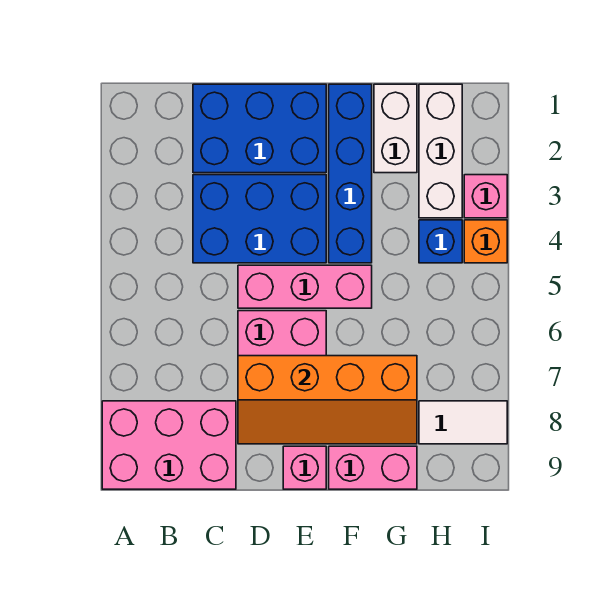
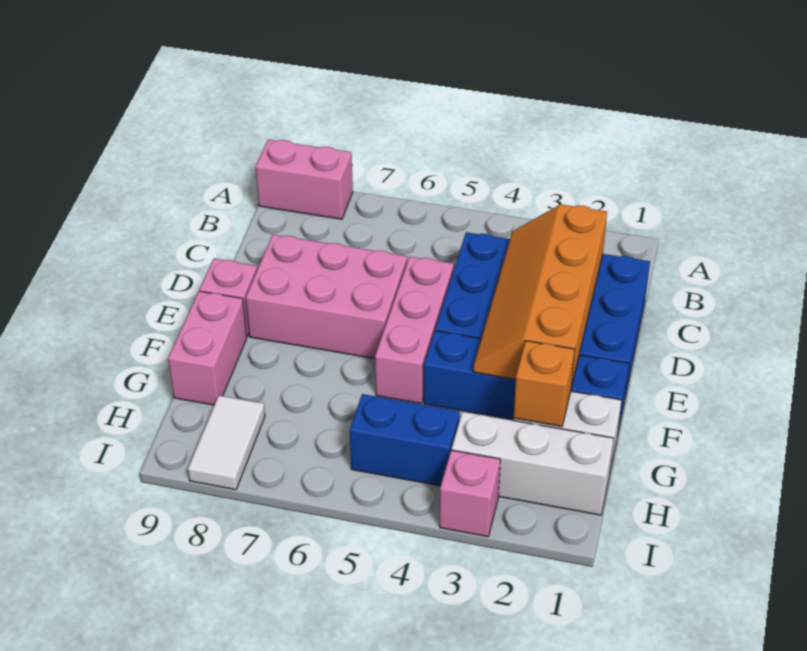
pink 2x3 brick [102,401,236,489] -> pink 1x2 brick [256,140,353,219]
orange 2x4 slope [238,356,417,444] -> orange 2x4 slope moved to [473,204,607,388]
blue 1x1 brick [419,220,462,263] -> blue 1x2 brick [350,394,460,486]
orange 1x1 brick [464,220,507,263] -> orange 1x1 brick moved to [514,341,575,427]

